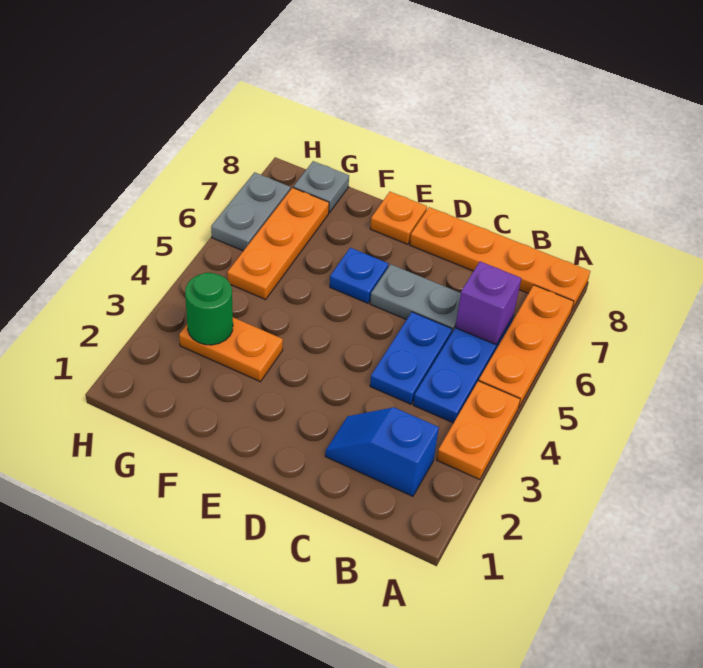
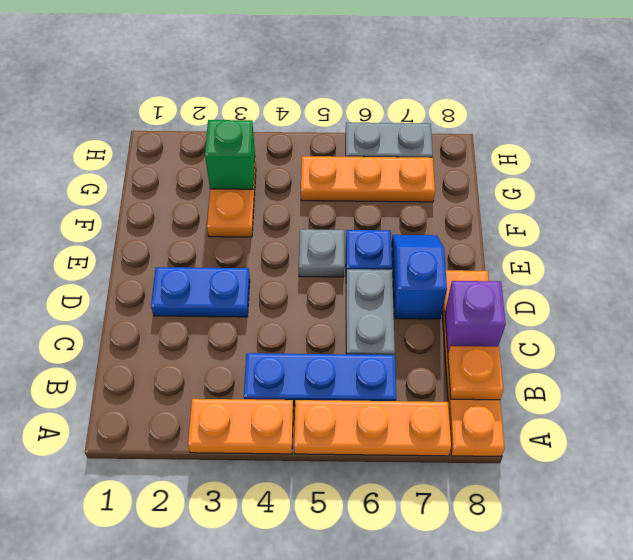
blue 1x2 slope [325,407,439,496] -> blue 1x2 slope moved to [392,235,447,319]
purple 1x1 brick [455,262,521,345] -> purple 1x1 brick moved to [445,281,506,353]
blue 1x2 plate [370,312,452,404] -> blue 1x2 plate moved to [151,267,250,317]
orange 1x1 plate [370,192,427,244] -> orange 1x1 plate moved to [448,346,503,400]
green 1x1 round brick [185,273,233,345] -> green 1x1 brick [205,120,255,189]
grey 1x1 plate [293,161,349,213] -> grey 1x1 plate moved to [299,229,344,277]

